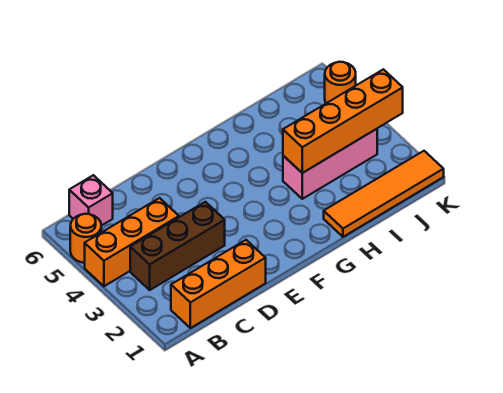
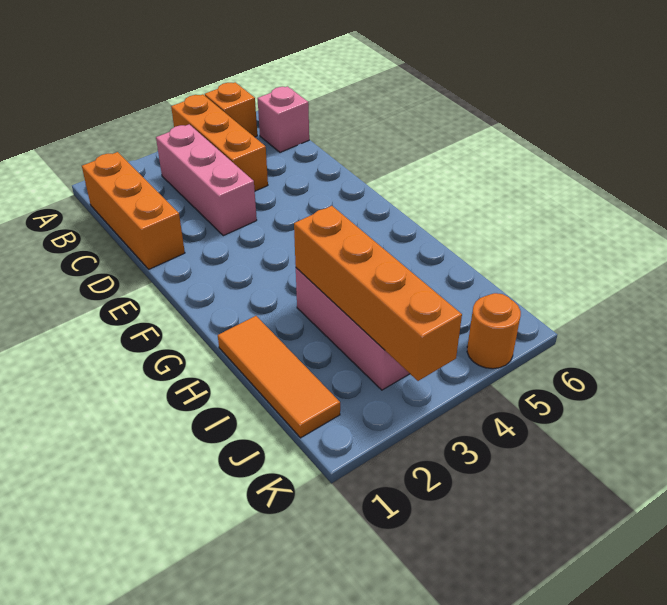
orange 1x1 round brick [70,214,101,263] -> orange 1x1 brick [205,82,257,137]
brown 1x3 brick [130,202,225,290] -> pink 1x3 brick [156,124,257,236]
orange 1x4 tile [324,151,444,237] -> orange 1x3 tile [218,316,340,438]

